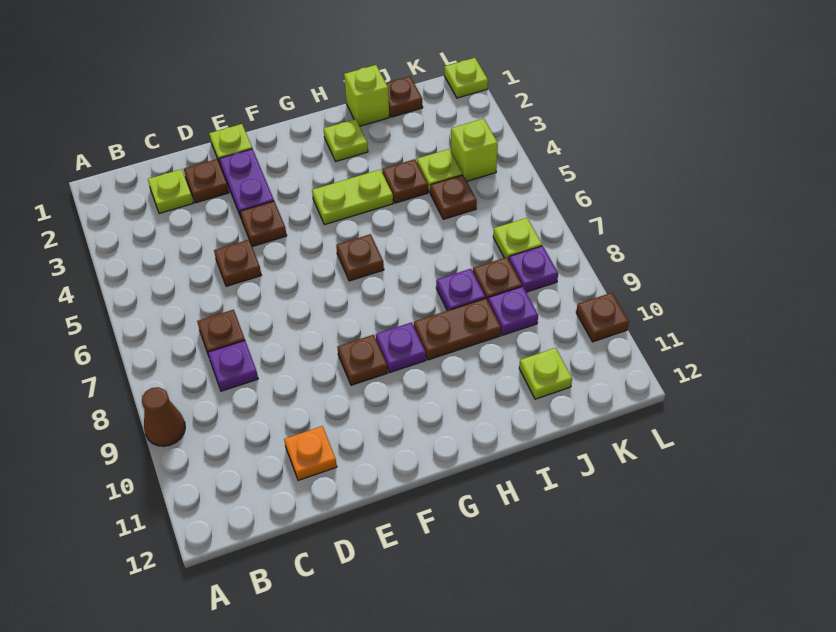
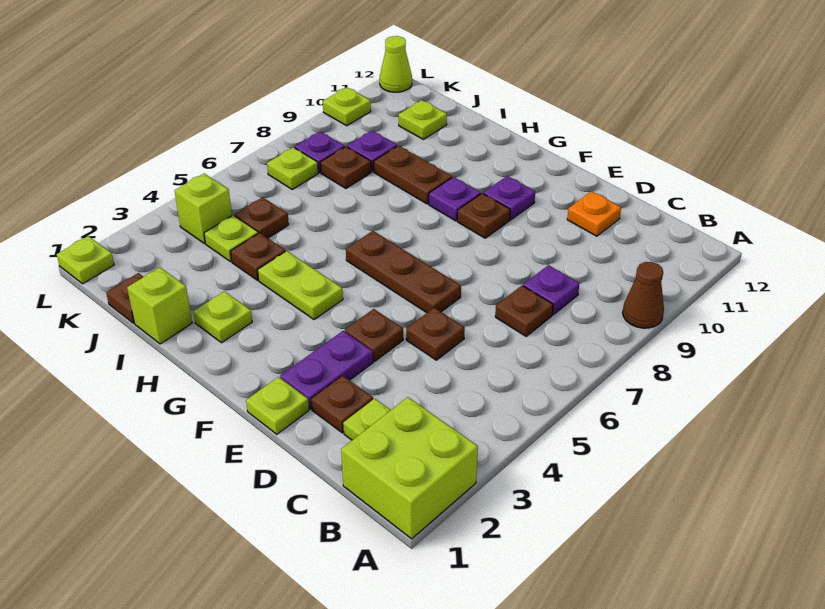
none -> lime 2x2 brick [341,397,478,539]
brown 1x1 plate [336,234,384,281] -> brown 1x3 plate [346,231,461,313]
purple 1x1 plate [436,269,486,311] -> purple 1x1 plate moved to [483,176,535,220]
brown 1x1 plate [576,293,629,342] -> lime 1x1 plate [323,87,371,126]
none -> lime 1x1 cone [380,36,412,92]

